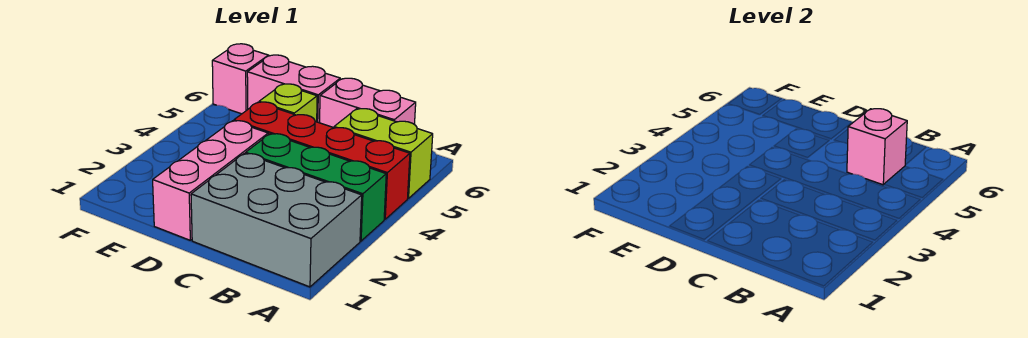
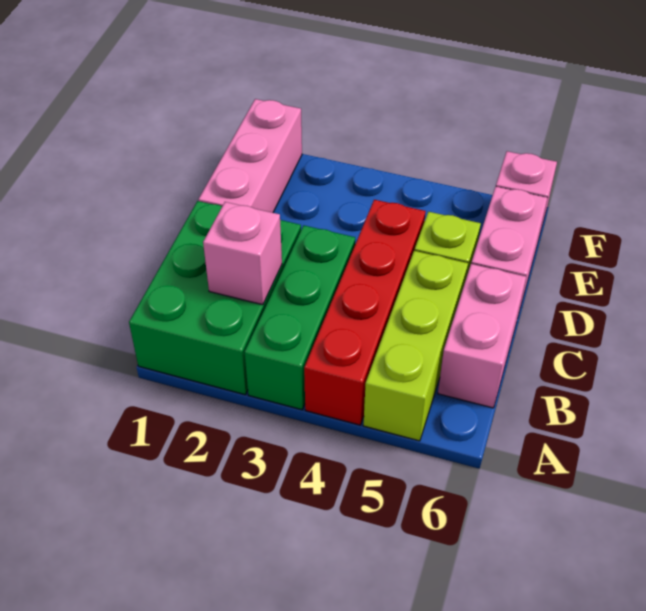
grey 2x3 brick [191,153,362,287] -> green 2x3 brick [129,201,301,395]
lime 1x2 brick [334,109,433,199] -> lime 1x3 brick [363,251,468,441]
pink 1x1 brick [847,109,907,185] -> pink 1x1 brick moved to [203,202,282,305]
pink 1x3 brick [153,121,268,240] -> pink 1x3 brick turned to [198,99,302,213]

